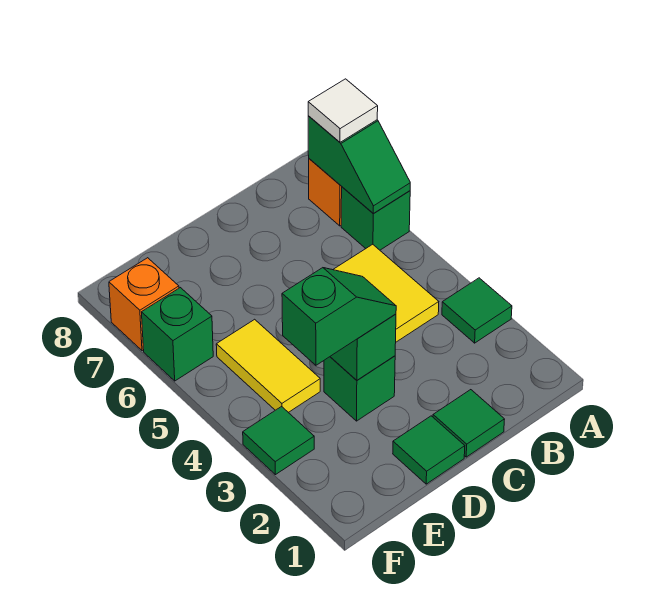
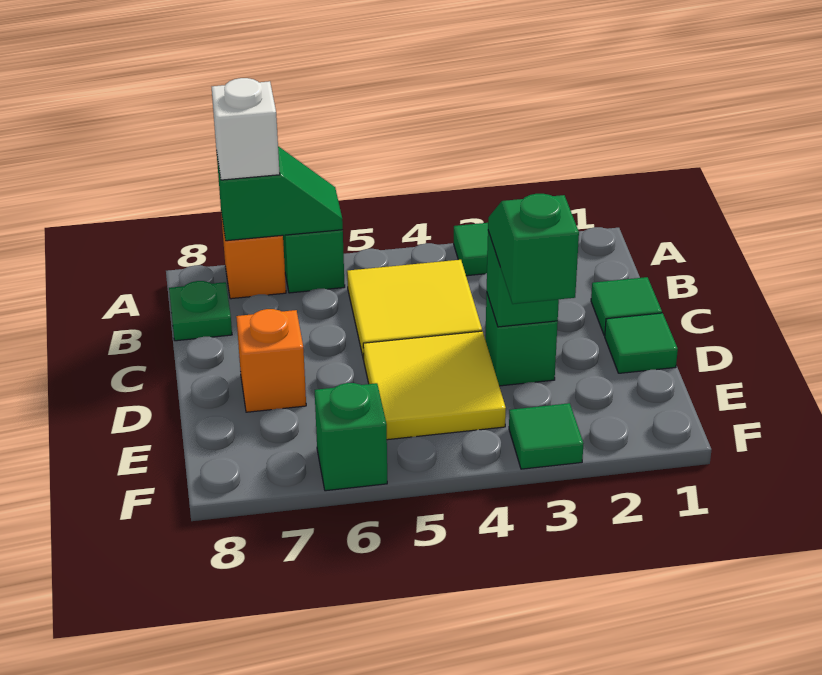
white 1x1 tile [308,79,378,142] -> white 1x1 brick [212,78,280,180]
none -> green 1x1 plate [169,281,232,341]
yellow 1x2 tile [216,319,320,412] -> yellow 2x2 tile [363,331,506,440]
orange 1x1 brick [109,258,179,351] -> orange 1x1 brick moved to [236,309,306,412]

